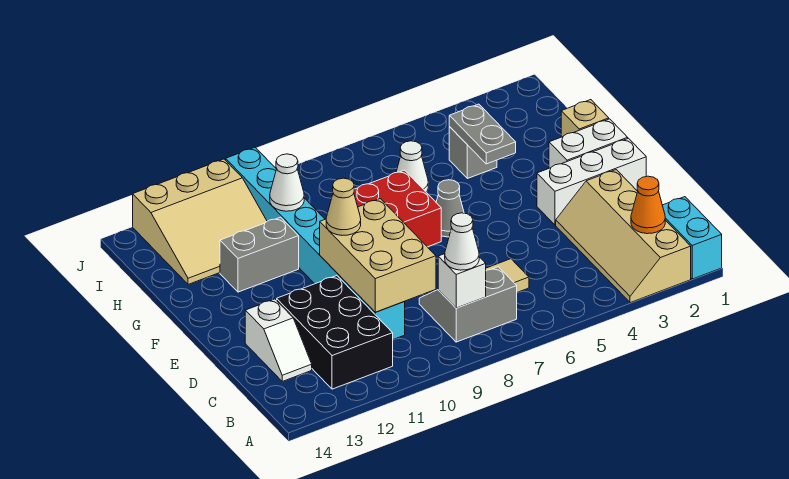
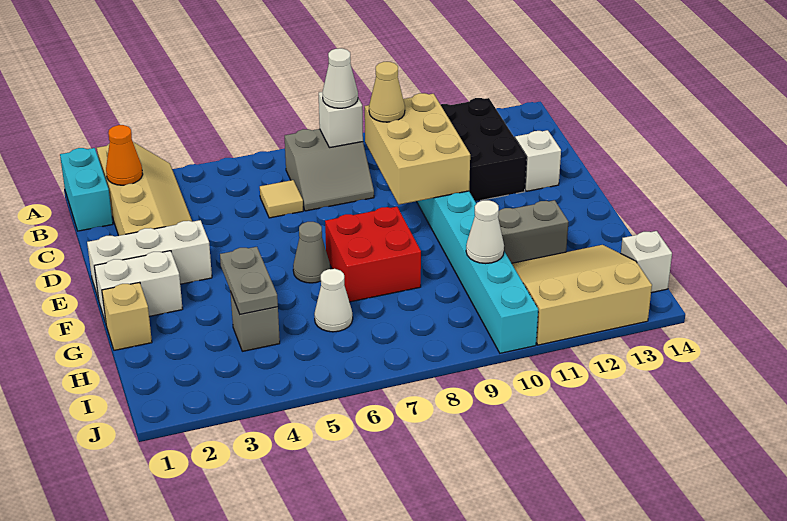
tan 1x1 cone [326,178,361,235] -> tan 1x1 cone moved to [369,62,405,122]
none -> white 1x1 brick [621,231,672,293]

